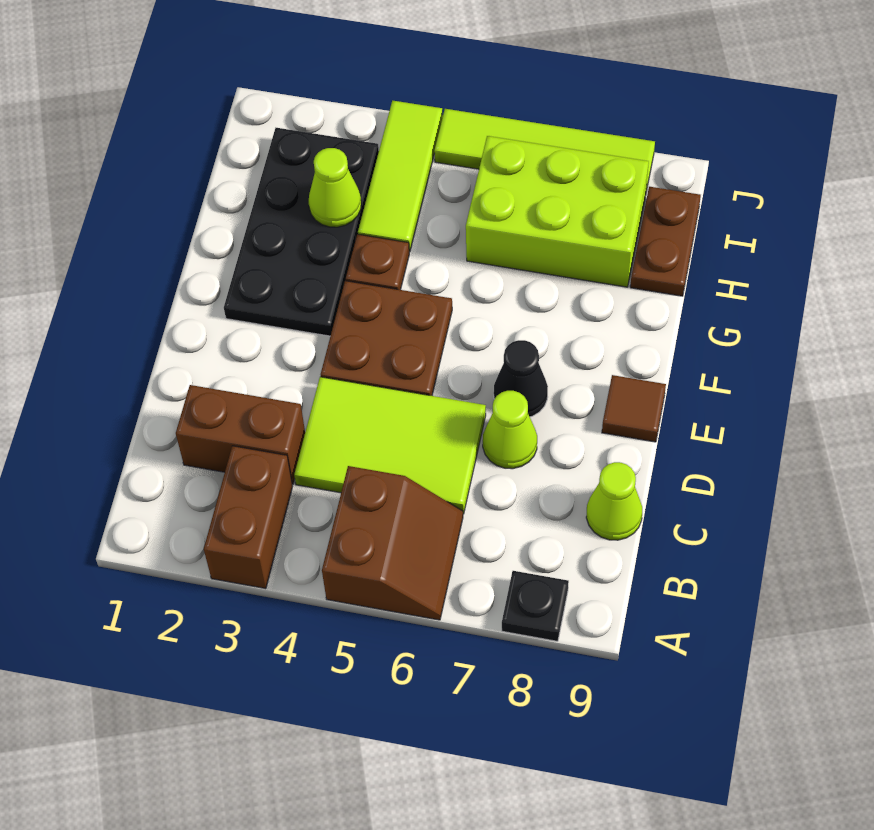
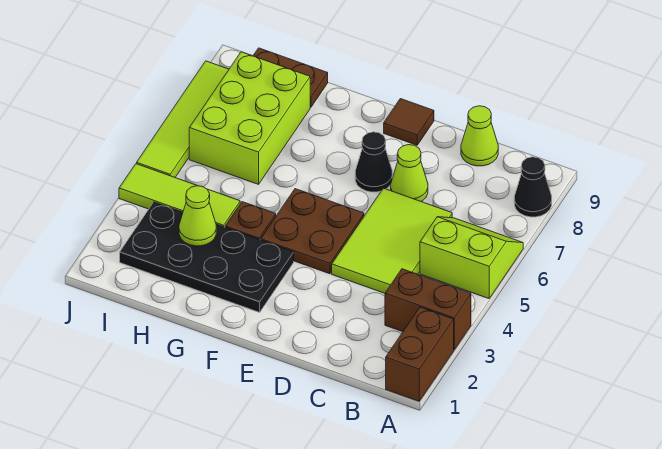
brown 2x2 slope [322,466,463,620] -> lime 2x2 slope [420,217,523,299]
black 1x1 plate [502,571,569,641] -> black 1x1 cone [514,157,552,217]
brown 1x2 brick [176,385,305,484] -> brown 1x2 brick moved to [386,307,454,401]

